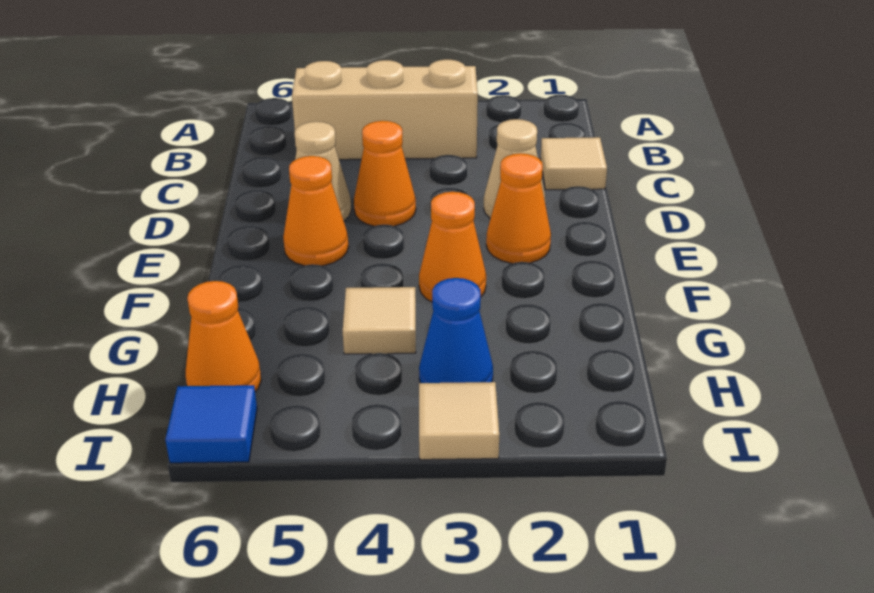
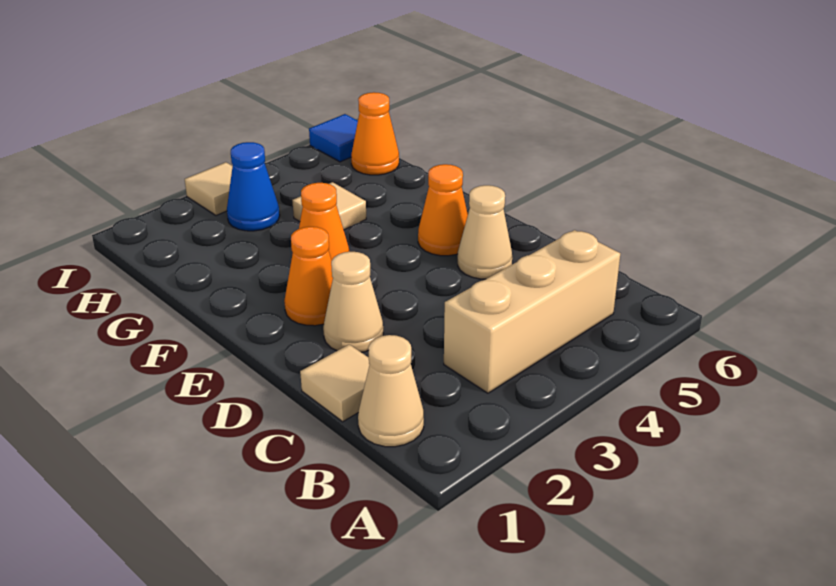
none -> tan 1x1 cone [358,335,424,447]
orange 1x1 cone [354,121,416,226] -> none

